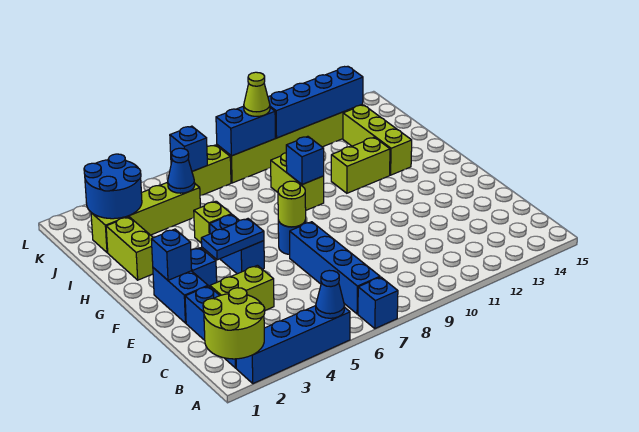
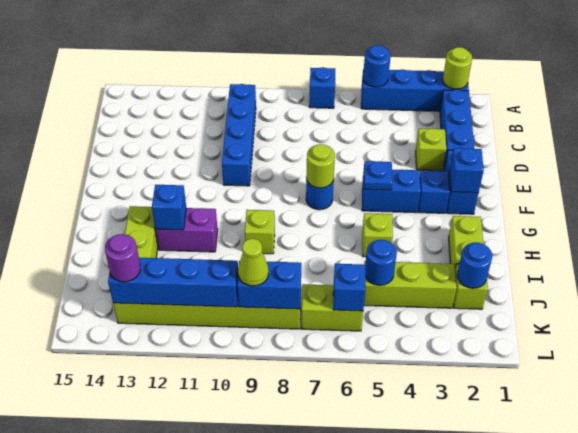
lime 2x2 round brick [203,288,265,359] -> lime 1x1 round brick [443,47,472,89]
blue 1x1 cone [316,270,344,318] -> blue 1x1 round brick [363,45,391,87]
blue 1x4 brick [290,222,380,314] -> blue 1x4 brick moved to [222,84,256,186]
lime 1x2 brick [210,265,274,311] -> lime 1x1 brick [416,128,446,171]
blue 1x2 plate [201,219,264,260] -> blue 1x1 plate [364,161,392,190]
blue 1x2 brick [210,214,264,274] -> blue 1x2 brick turned to [362,170,420,213]
lime 1x2 brick [271,153,324,210] -> lime 1x1 brick [245,210,275,254]
blue 1x1 brick [286,136,324,185] -> blue 1x1 brick moved to [152,185,186,230]
lime 1x2 brick [331,137,390,193] -> purple 1x2 brick [155,208,218,252]
blue 2x2 round brick [84,154,142,219] -> blue 1x1 round brick [457,242,492,288]
blue 1x1 cone [168,148,195,193] -> blue 1x1 round brick [365,240,397,285]
none -> purple 1x1 round brick [105,234,141,282]

